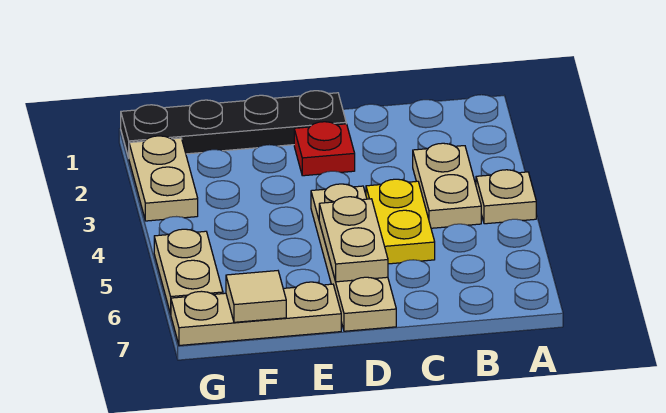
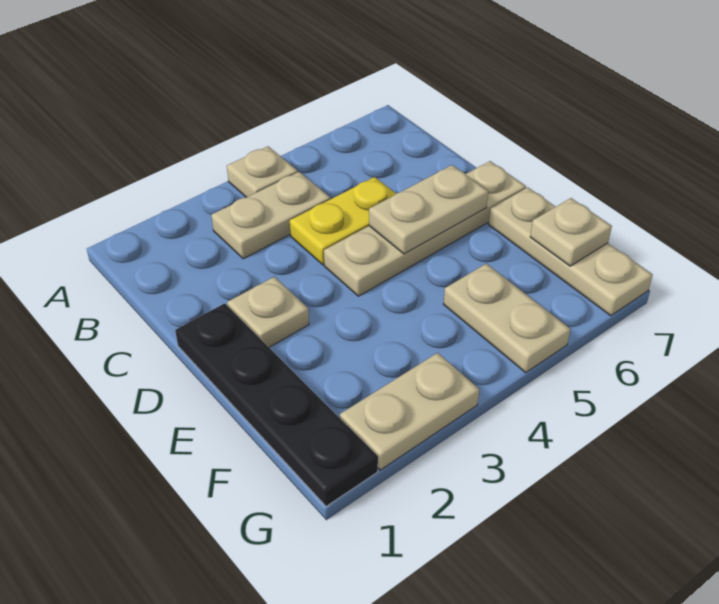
red 1x1 plate [294,122,355,176] -> tan 1x1 plate [227,277,309,347]
tan 1x1 tile [226,271,286,322] -> tan 1x1 plate [530,198,612,266]
tan 1x2 plate [154,229,223,314] -> tan 1x2 plate turned to [444,264,570,373]

